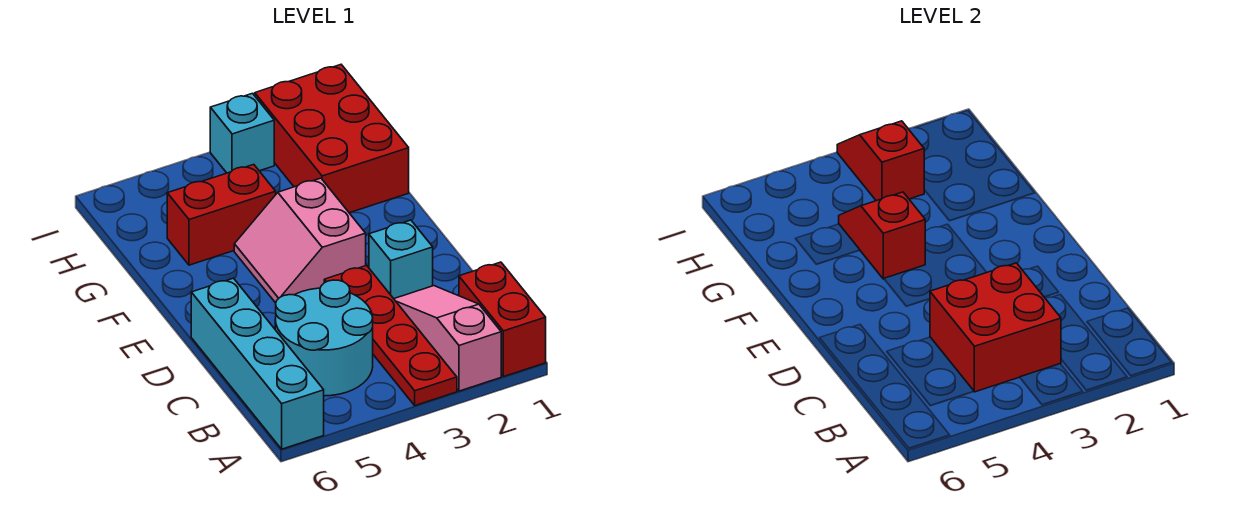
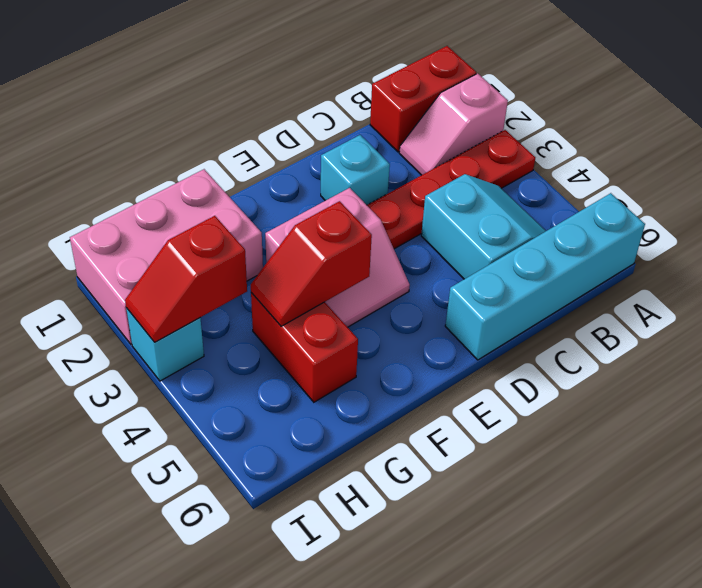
pink 1x3 slope [394,286,501,391] -> pink 1x2 slope [399,73,508,175]
red 2x2 brick [930,263,1061,392] -> none
cyan 2x2 round brick [275,280,373,396] -> cyan 2x2 slope [421,174,546,279]
red 2x3 brick [255,65,409,213] -> pink 2x3 brick [70,169,263,345]

